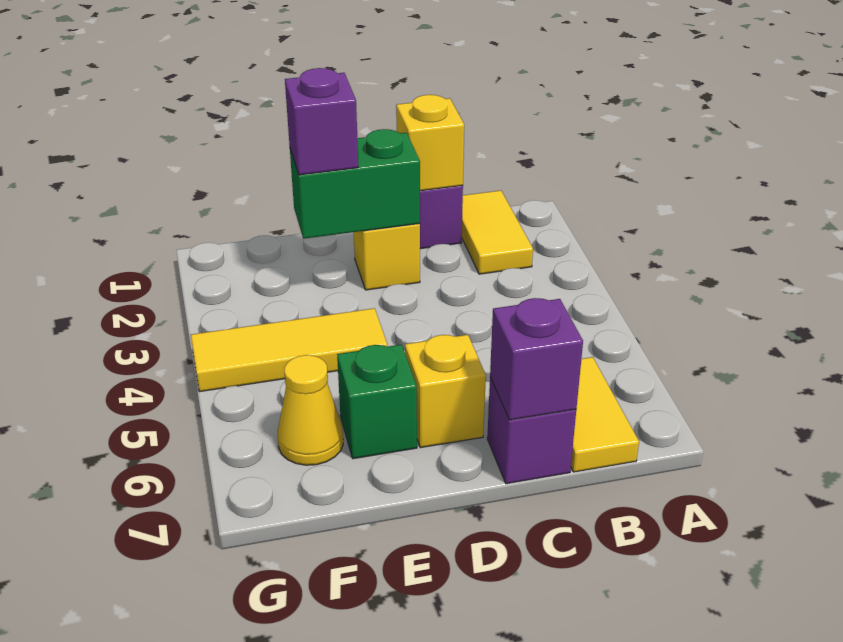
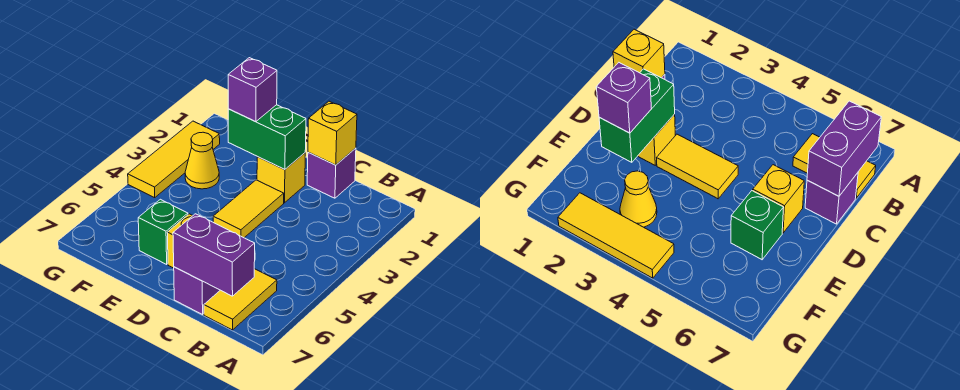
yellow 1x2 tile [462,190,533,274] -> yellow 1x2 tile moved to [213,180,284,238]
purple 1x1 brick [490,298,583,420] -> purple 1x2 brick [173,214,255,296]
yellow 1x3 tile [191,308,387,392] -> yellow 1x3 tile turned to [128,121,220,198]
yellow 1x1 cone [278,355,343,465] -> yellow 1x1 cone moved to [185,132,219,189]

